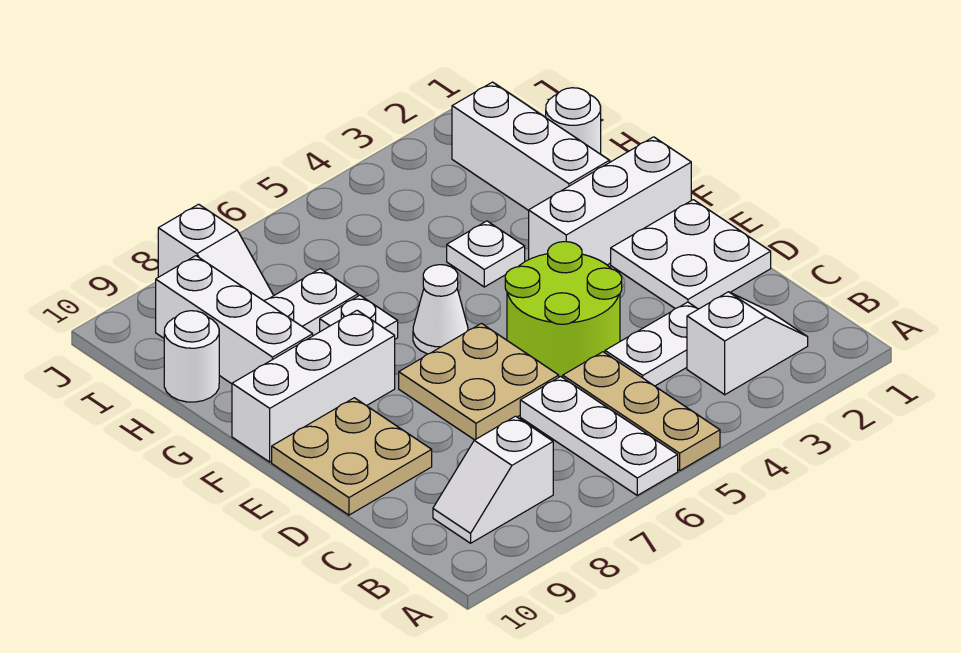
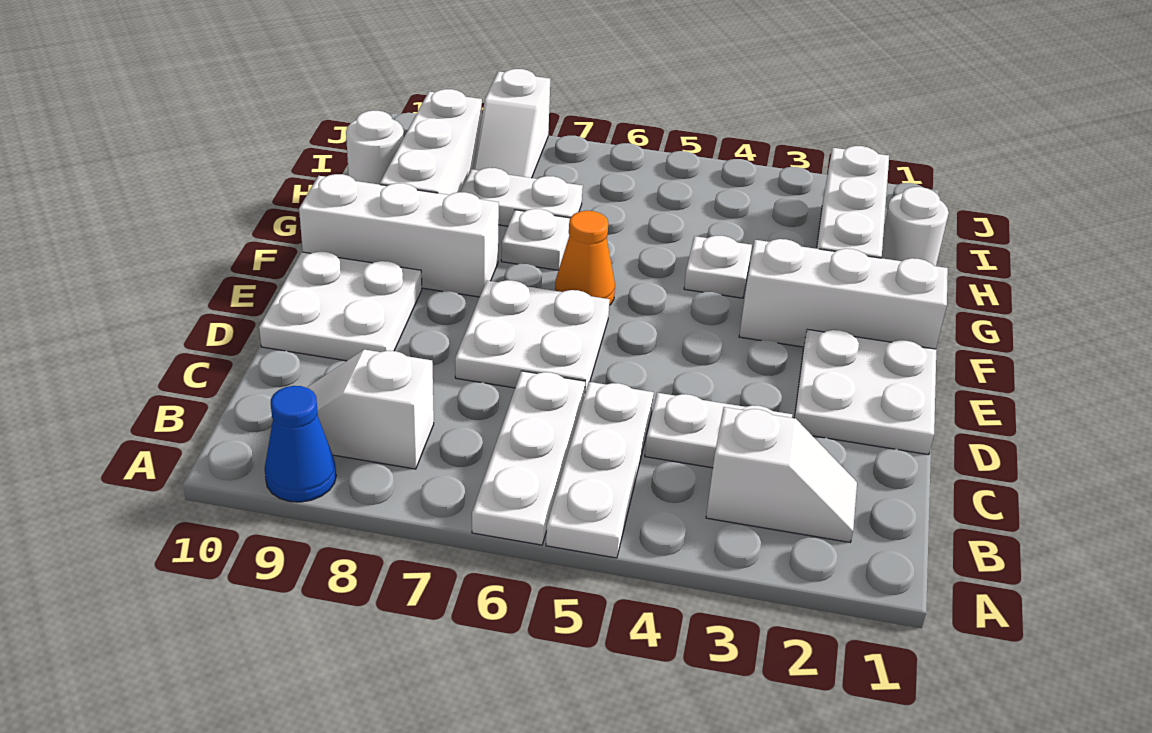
tan 1x3 plate [563,352,720,471] -> white 1x3 plate [546,382,654,558]
none -> blue 1x1 cone [265,386,336,502]
lime 2x2 round brick [505,242,622,377] -> none
tan 2x2 plate [399,324,559,440] -> white 2x2 plate [455,280,610,393]
tan 2x2 plate [272,398,432,515] -> white 2x2 plate [259,252,422,361]
white 1x1 cone [413,265,468,354] -> orange 1x1 cone [555,211,615,305]

